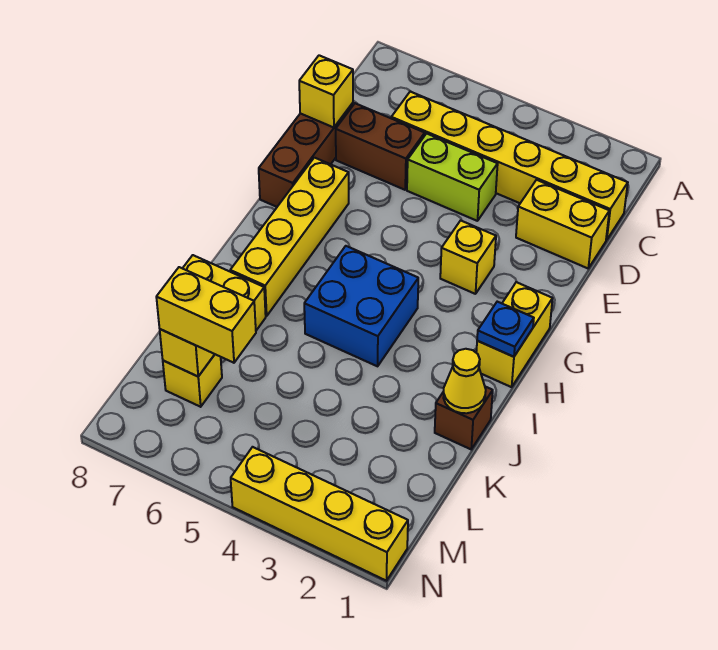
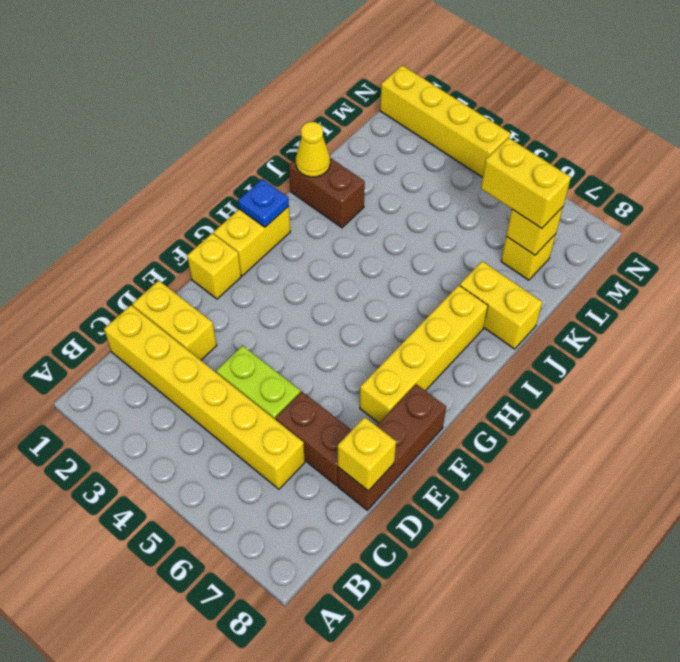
yellow 1x1 brick [440,220,496,294] -> yellow 1x1 brick moved to [187,233,241,299]
blue 2x2 brick [304,246,418,366] -> none
brown 1x1 brick [435,387,493,449] -> brown 1x2 brick [289,158,365,228]

